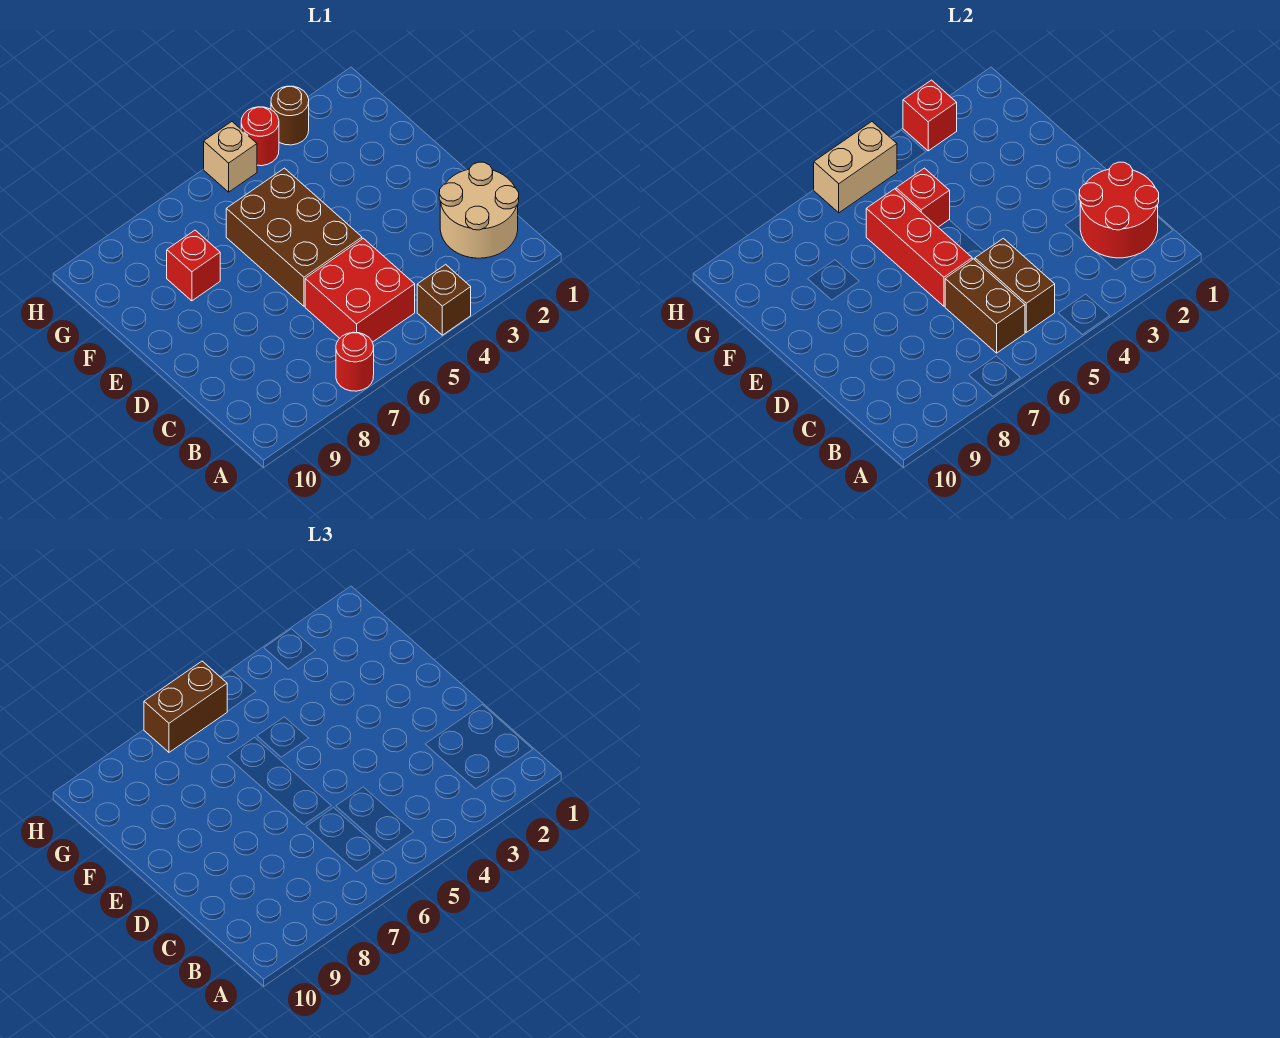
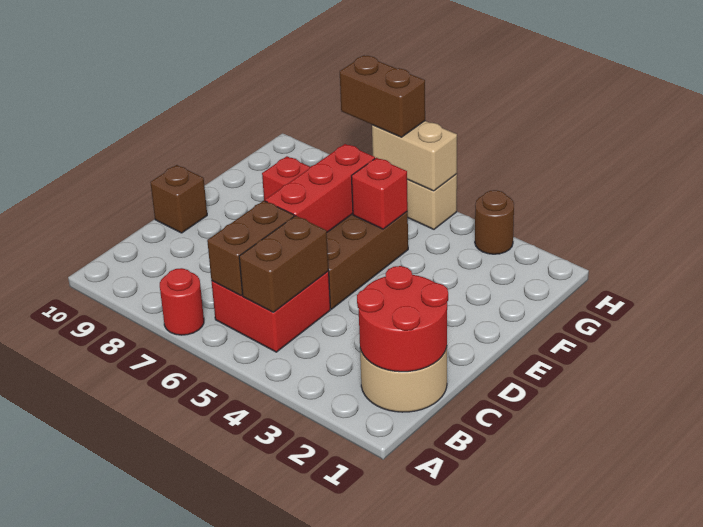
brown 1x1 brick [417,264,471,335] -> brown 1x1 brick moved to [150,165,207,233]
red 1x1 brick [903,80,957,151] -> none
red 1x1 round brick [241,107,279,166] -> none

